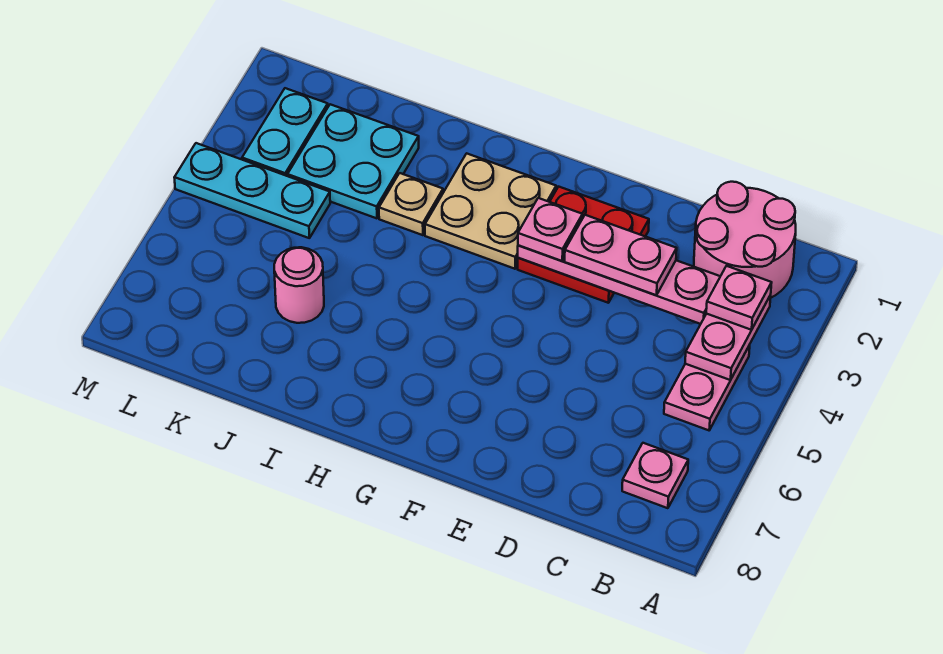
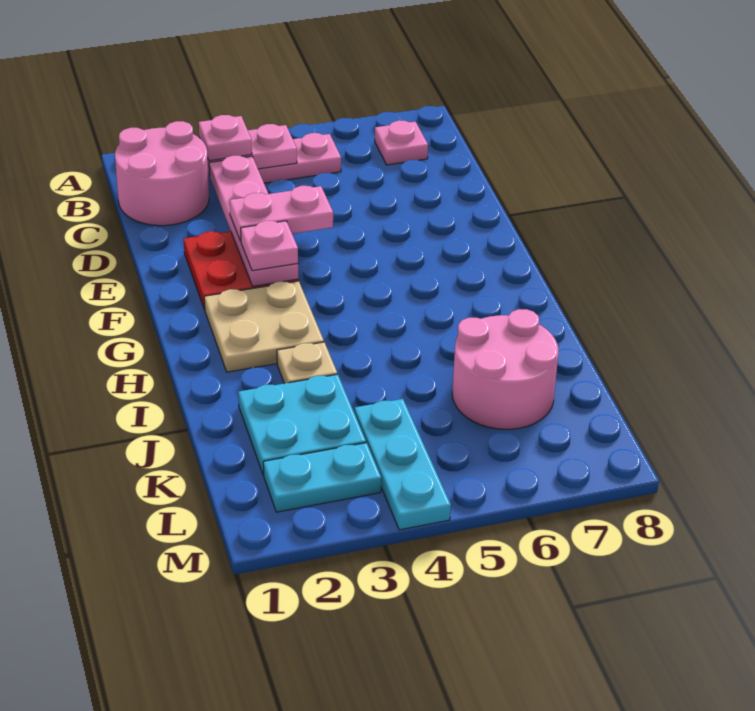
pink 1x2 plate [565,215,677,295] -> pink 1x2 plate turned to [230,186,333,241]
pink 1x1 round brick [274,247,324,323] -> pink 2x2 round brick [452,309,559,429]

